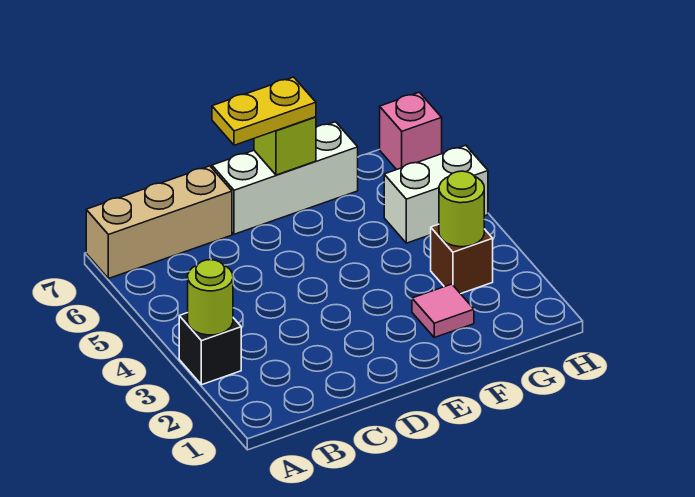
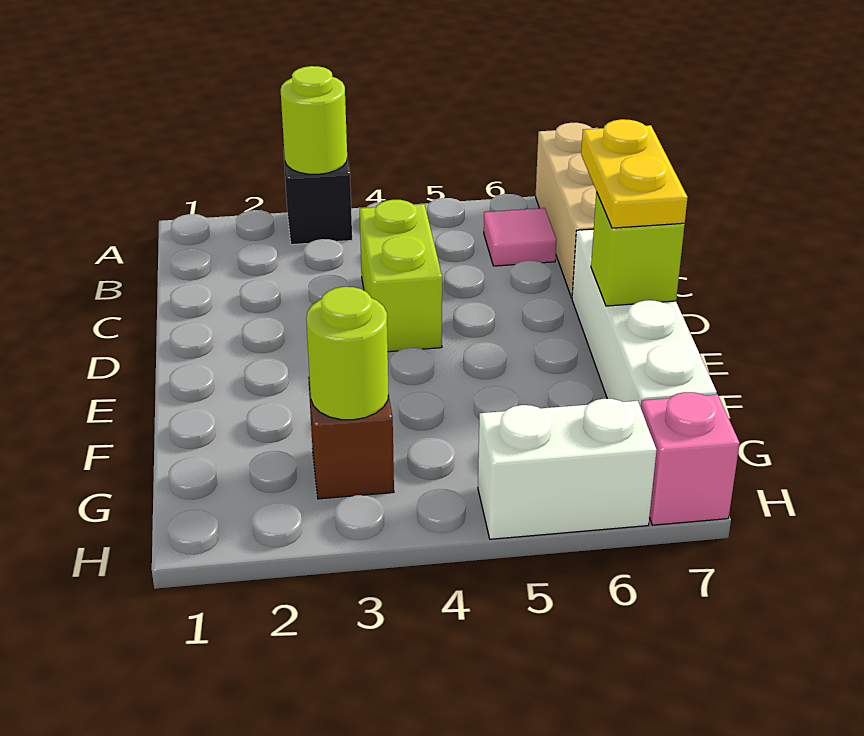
none -> lime 1x2 brick [360,200,442,352]
white 1x3 brick [212,122,358,234] -> white 1x4 brick [572,229,717,407]
pink 1x1 tile [412,284,474,337] -> pink 1x1 tile moved to [484,208,557,266]
white 1x2 brick [384,145,488,243] -> white 1x2 brick turned to [478,399,657,539]

